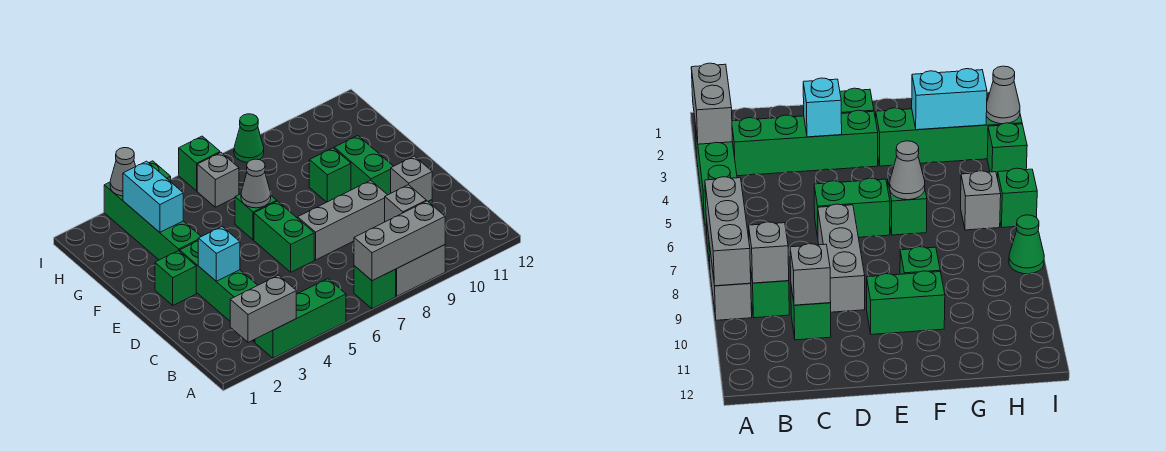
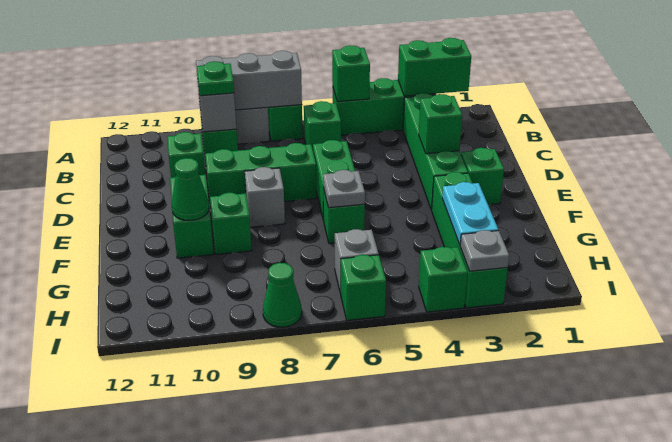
grey 1x2 brick [230,275,296,342] -> green 1x2 brick [398,38,471,96]
none -> green 1x1 brick [332,45,370,102]
none -> green 1x1 brick [304,101,341,149]
none -> green 1x1 plate [196,61,234,96]
grey 1x1 brick [391,156,432,201] -> grey 1x1 brick moved to [245,167,285,227]
cyan 1x1 brick [198,227,240,281] -> green 1x1 brick [419,94,462,154]
grey 1x3 brick [298,180,387,260] -> green 1x3 brick [205,143,316,208]
grey 1x1 cone [241,159,271,208] -> grey 1x1 plate [323,170,365,208]
none -> green 1x1 cone [172,158,209,220]
cyan 1x2 brick [123,161,183,232] -> cyan 1x2 plate [442,182,498,245]
grey 1x1 cone [110,148,136,196] -> grey 1x1 plate [460,230,509,271]

